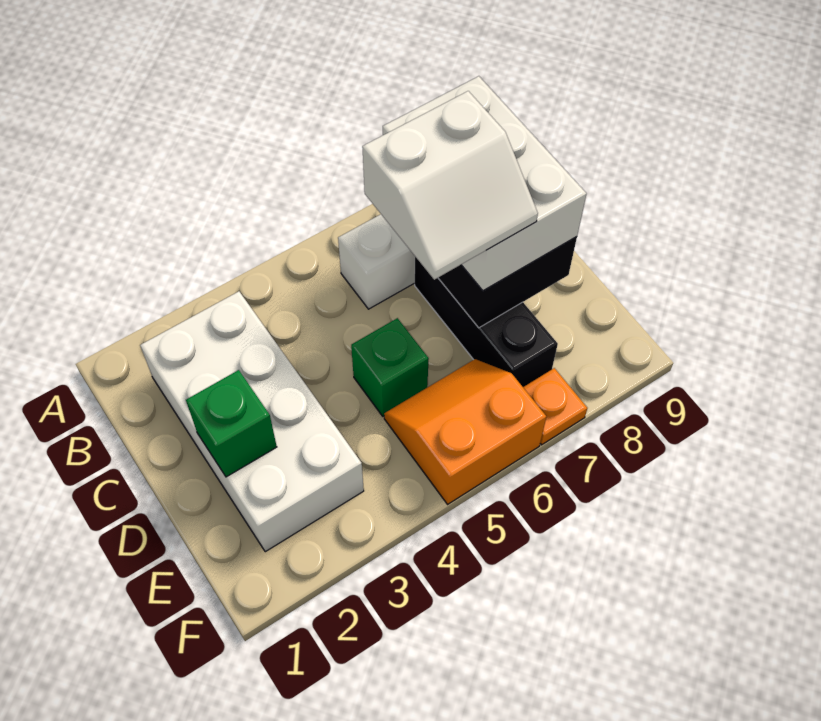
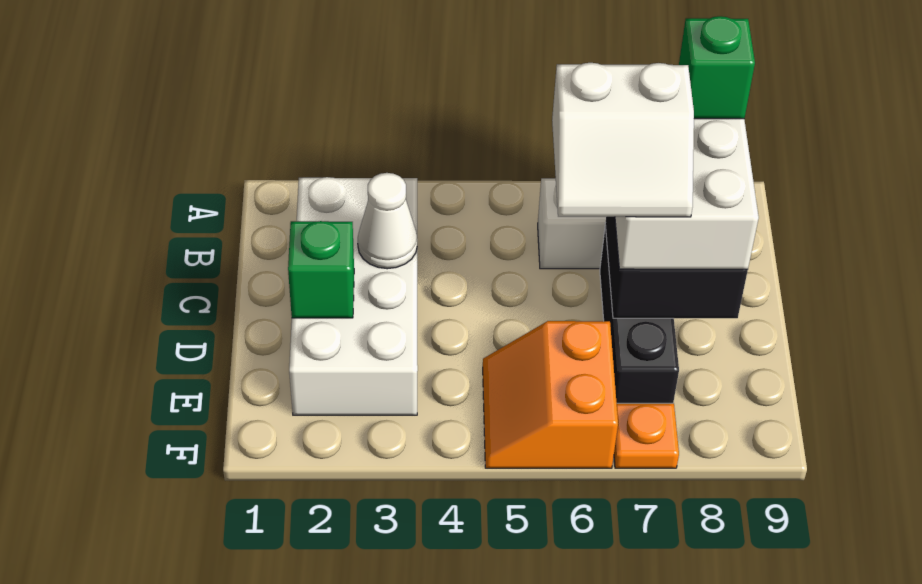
none -> white 1x1 cone [358,173,417,269]
green 1x1 brick [351,318,429,416] -> green 1x1 brick moved to [679,16,755,119]
orange 2x2 slope [384,359,546,504] -> orange 2x2 slope turned to [483,321,618,468]

